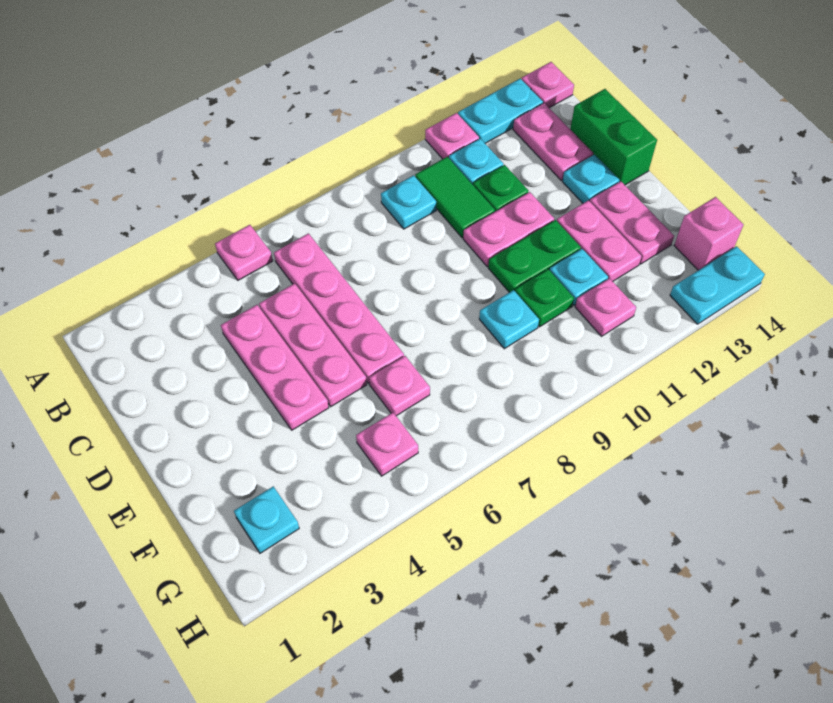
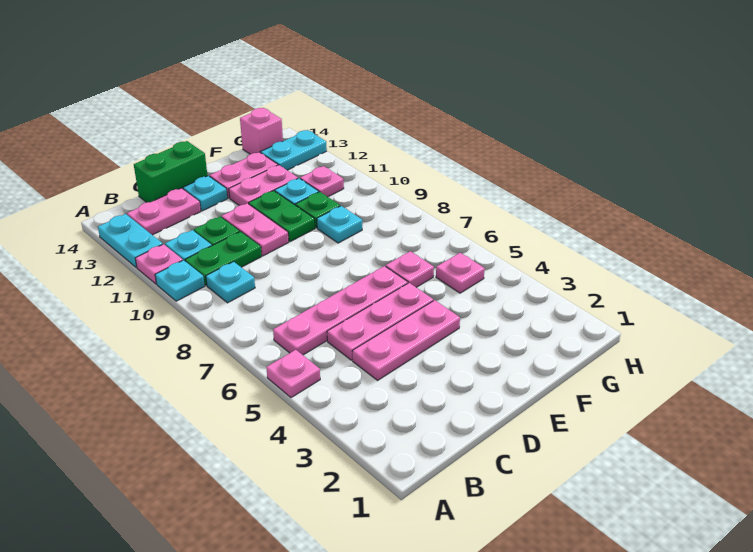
pink 1x1 plate [522,62,574,108] -> none
green 1x2 tile [415,157,495,238] -> green 1x2 plate [185,231,262,286]
cyan 1x1 plate [234,486,299,553] -> cyan 1x1 plate moved to [155,260,205,301]
cyan 1x2 plate [670,246,765,324] -> cyan 1x2 plate turned to [261,130,327,170]

